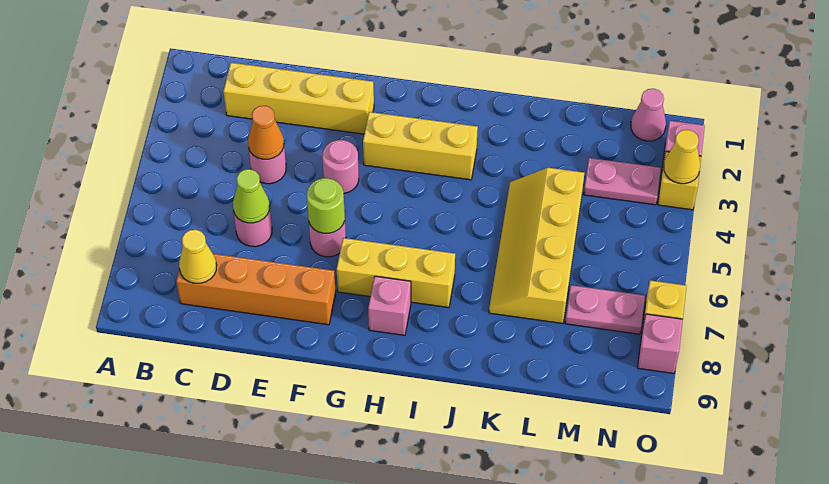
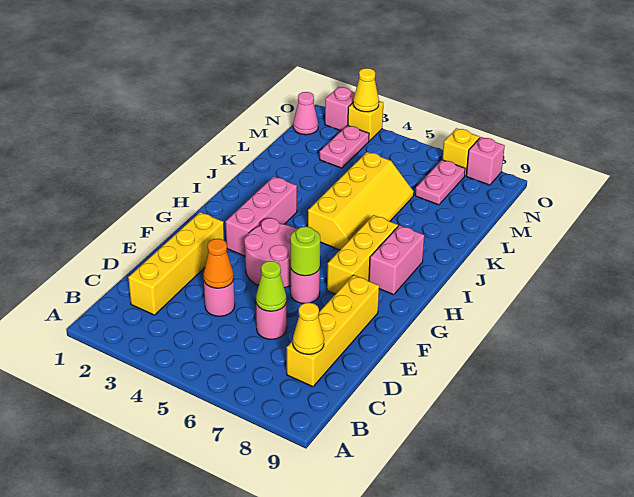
orange 1x4 brick [176,254,336,325] -> yellow 1x4 brick [287,275,379,387]
pink 1x1 round brick [322,140,359,193] -> pink 2x2 round brick [244,218,297,288]
yellow 1x3 brick [363,112,478,180] -> pink 1x3 brick [226,177,297,256]
pink 1x1 brick [368,276,411,335] -> pink 1x2 brick [369,225,424,295]
yellow 2x4 slope [489,168,584,324] -> yellow 2x4 slope turned to [308,152,414,250]

